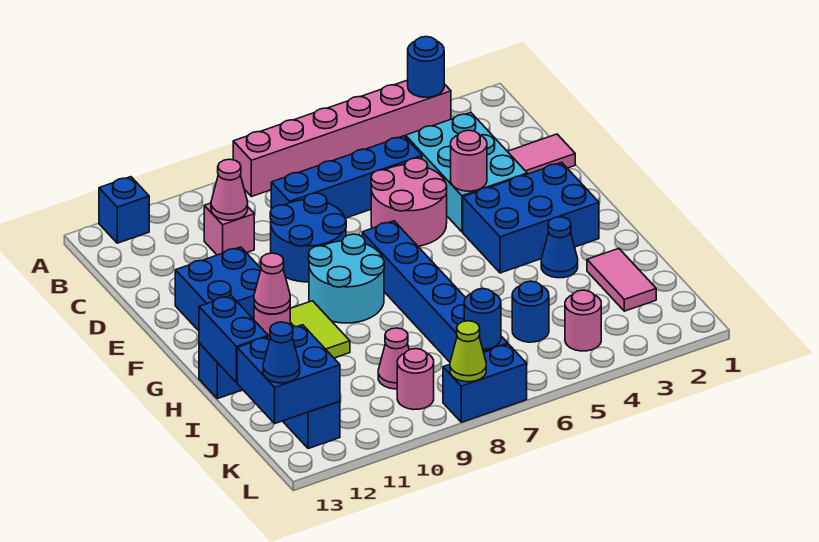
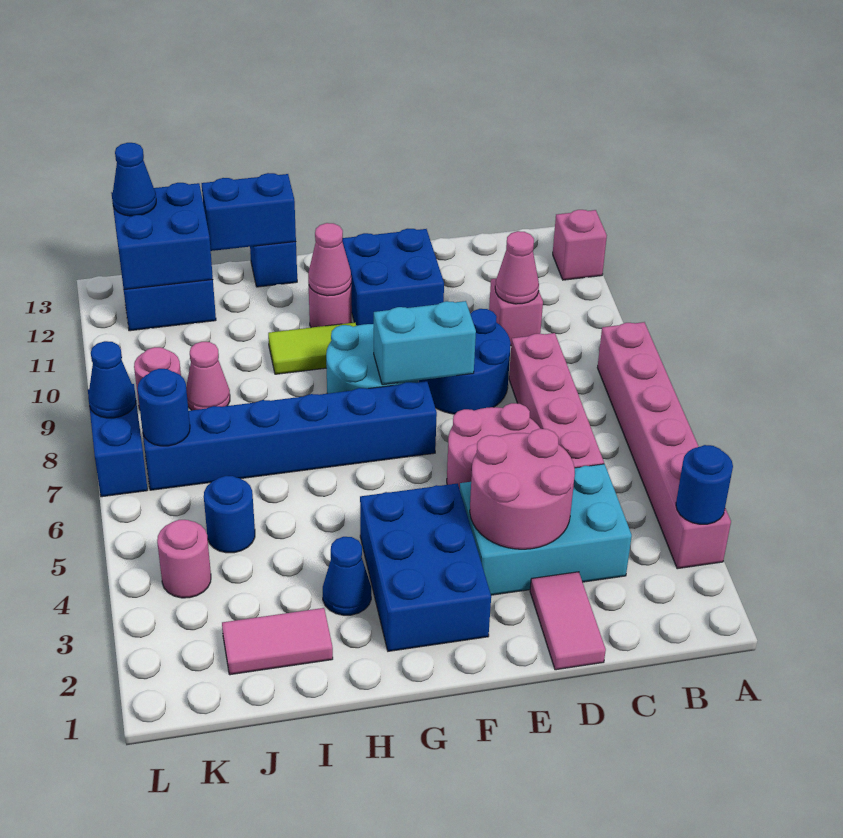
blue 1x1 brick [99,177,149,243] -> pink 1x1 brick [553,210,607,280]
blue 1x4 brick [271,136,422,218] -> pink 1x4 brick [509,333,604,468]
pink 1x1 round brick [451,130,487,191] -> pink 2x2 round brick [470,429,575,549]
none -> cyan 1x2 brick [374,301,476,385]
lime 1x1 cone [450,321,486,382] -> blue 1x1 cone [88,341,136,418]

